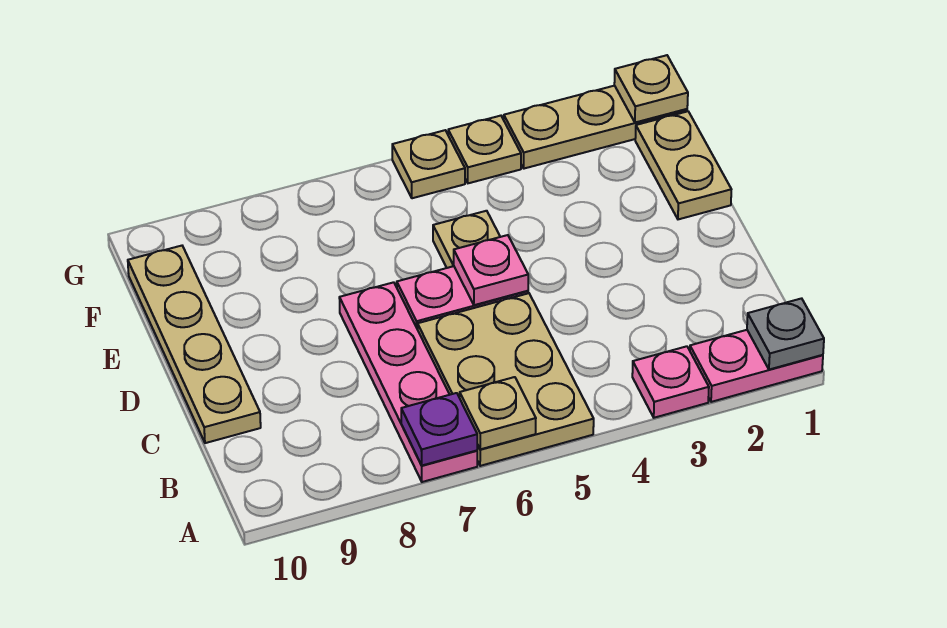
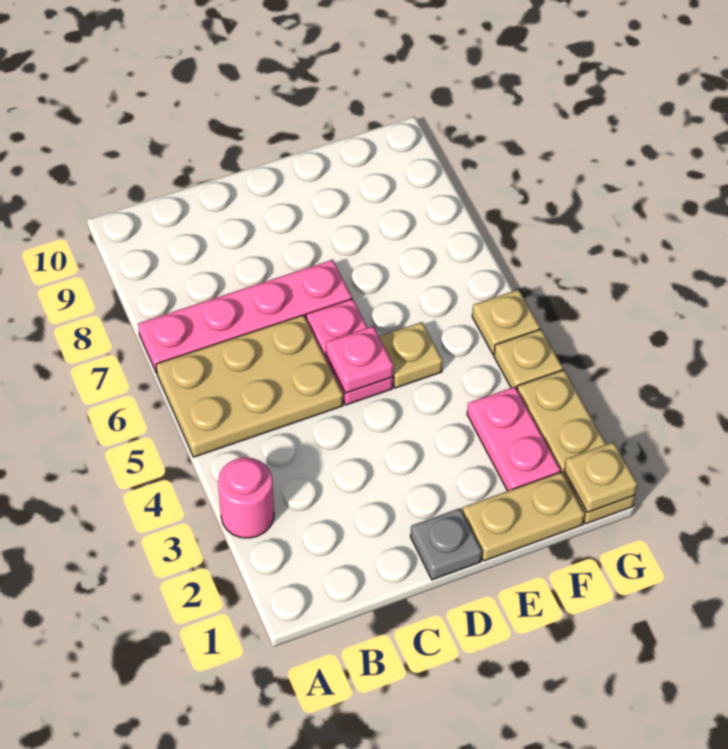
pink 1x2 plate [690,330,823,402] -> pink 1x2 plate moved to [467,387,560,491]
grey 1x1 plate [747,298,824,370] -> grey 1x1 plate moved to [410,508,482,580]
pink 1x1 plate [632,346,709,418] -> pink 1x1 round brick [218,458,274,538]
tan 1x1 plate [460,377,536,449] -> none
purple 1x1 plate [401,393,477,465] -> none
tan 1x4 plate [128,246,261,443] -> none

